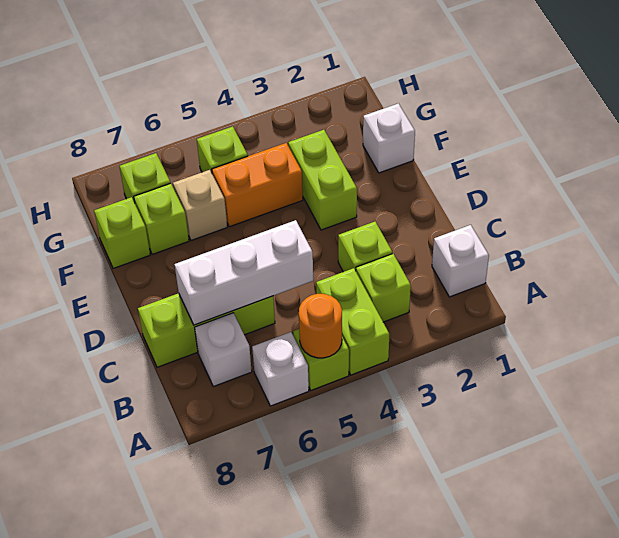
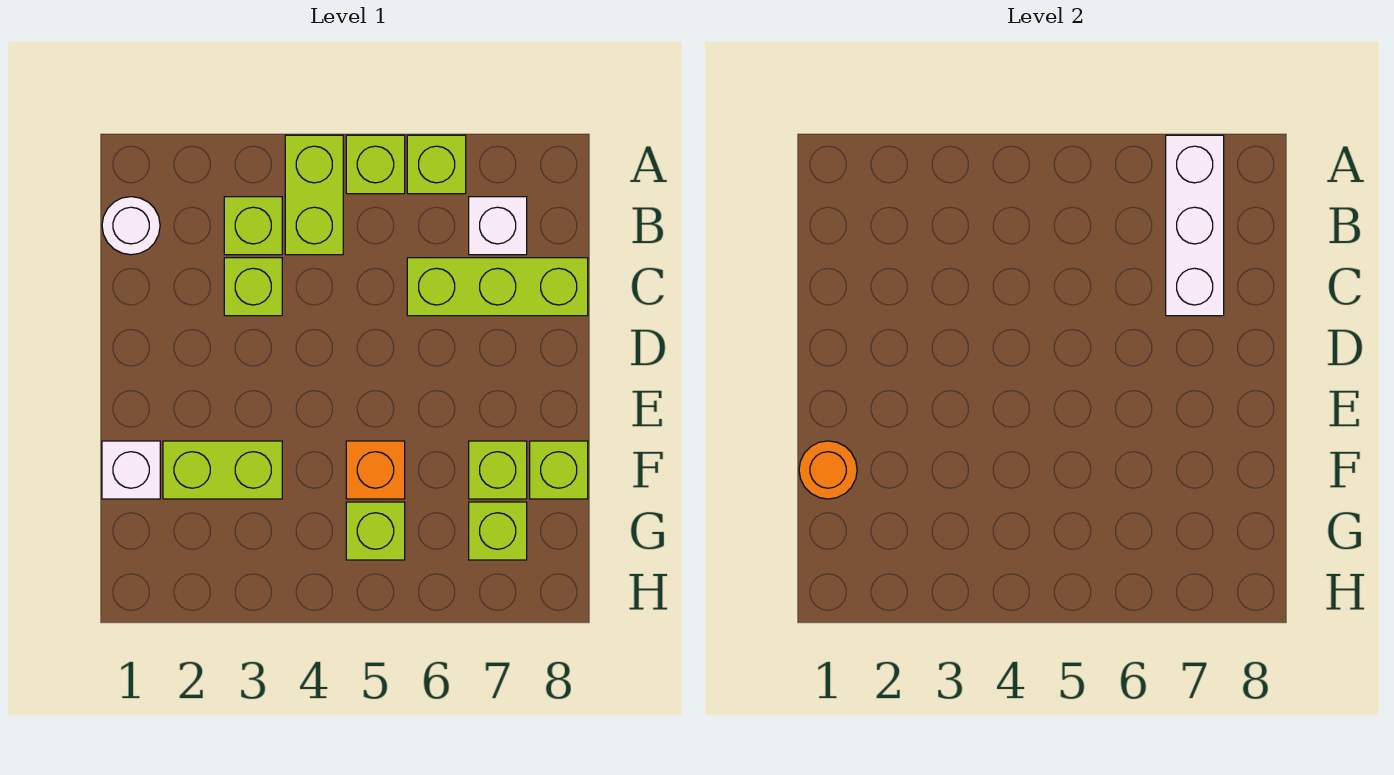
orange 1x1 round brick [299,294,342,358] -> orange 1x1 round brick moved to [799,441,857,499]
white 1x1 brick [252,332,309,406] -> lime 1x1 brick [407,135,466,194]
white 1x1 brick [432,225,489,297] -> white 1x1 round brick [102,197,160,255]
white 1x3 brick [174,220,313,325] -> white 1x3 brick turned to [1166,135,1224,316]
lime 1x2 brick [288,130,357,230] -> lime 1x2 brick turned to [163,441,282,499]
orange 1x2 brick [212,143,303,227] -> orange 1x1 brick [346,441,405,499]
tan 1x1 brick [173,170,227,240] -> none

